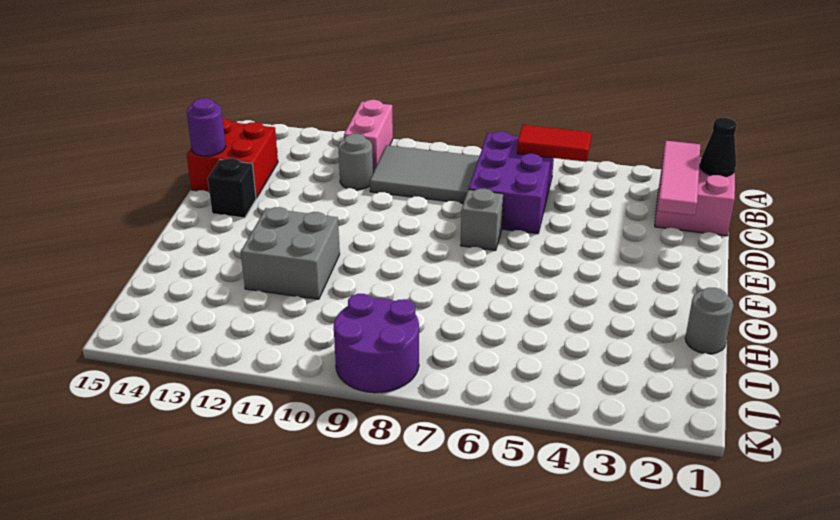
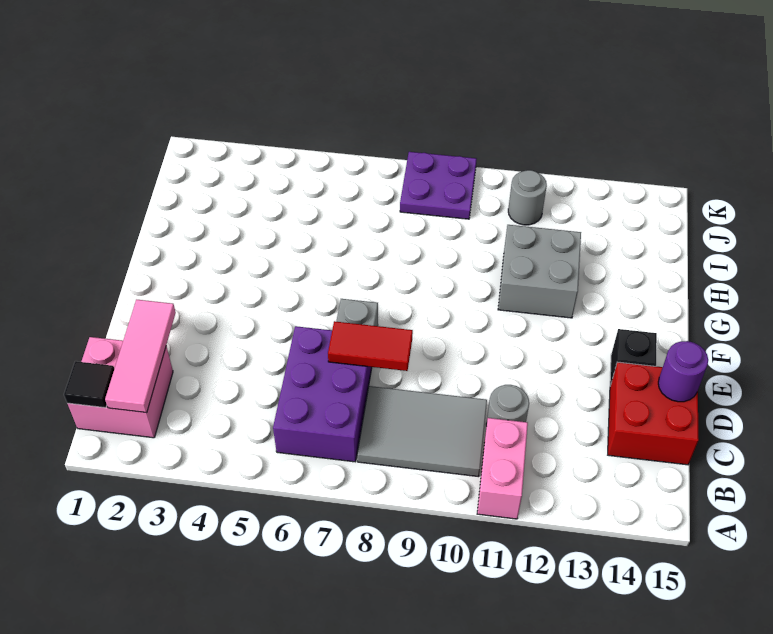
black 1x1 cone [700,118,737,177] -> black 1x1 tile [64,361,114,408]
red 1x2 tile [517,125,591,162] -> red 1x2 tile moved to [328,321,413,371]
grey 1x1 round brick [685,288,733,354] -> grey 1x1 round brick moved to [508,170,547,225]
purple 2x2 round brick [334,294,419,393] -> purple 2x2 plate [400,152,477,219]

